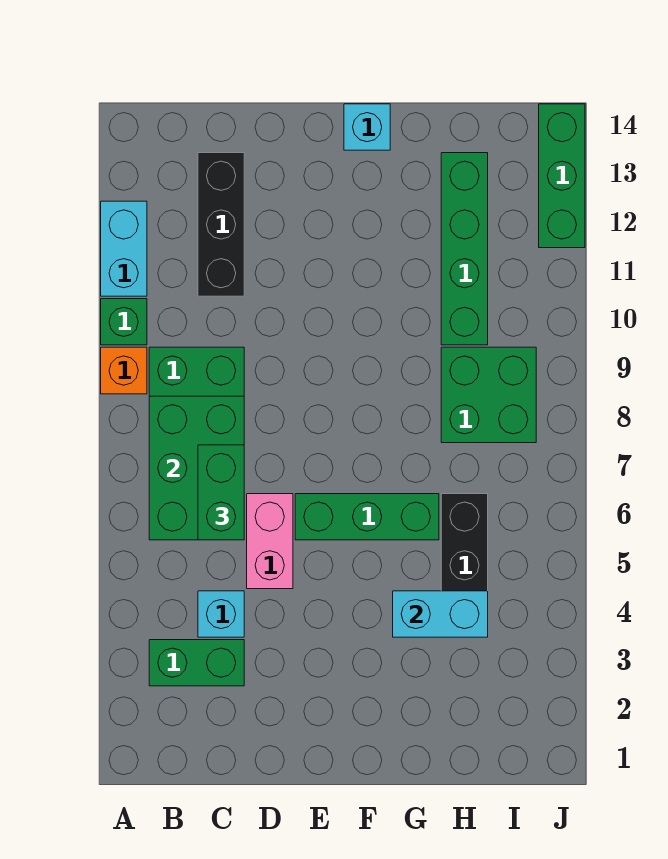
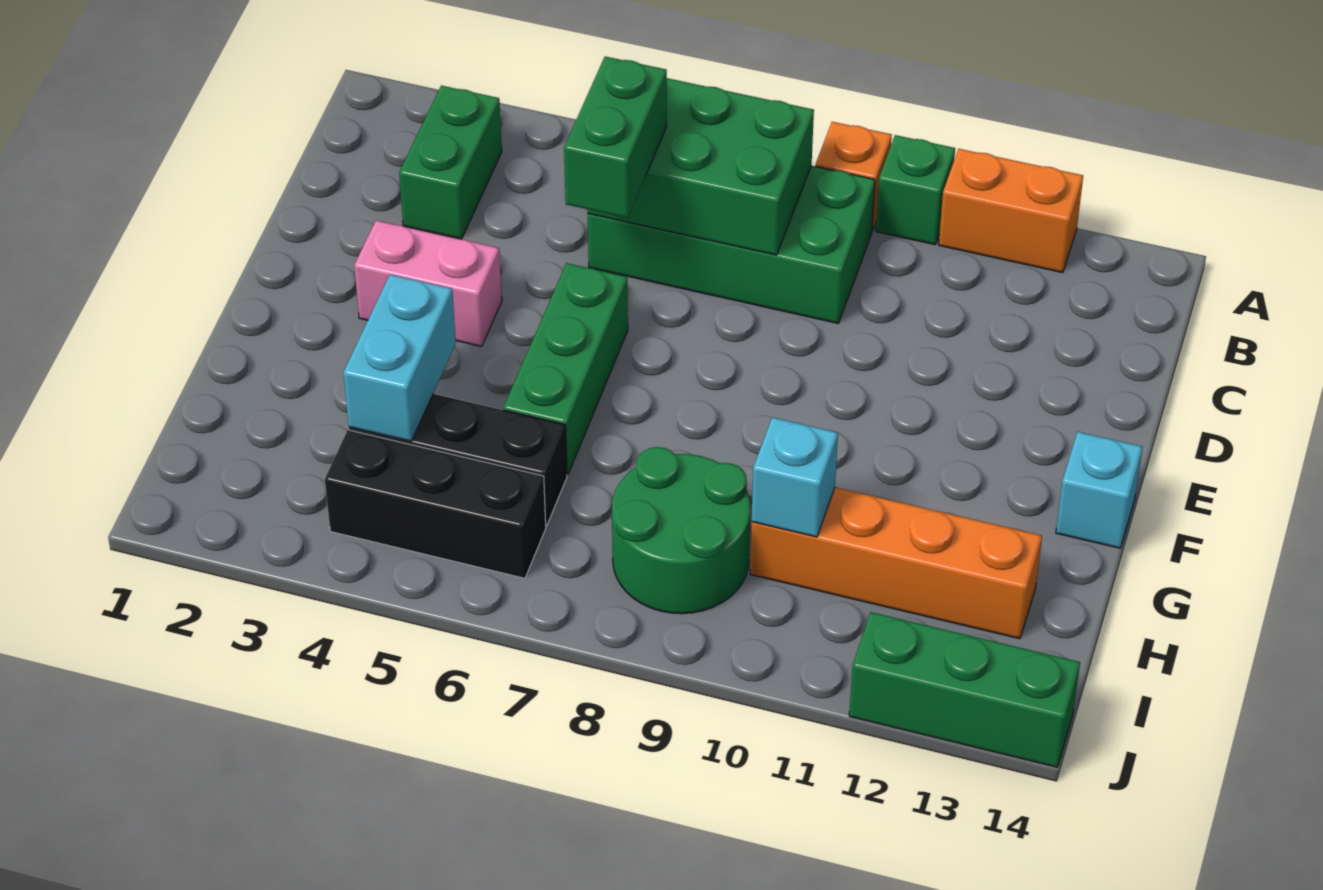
cyan 1x2 brick [101,201,147,296] -> orange 1x2 brick [939,149,1083,273]
cyan 1x1 brick [198,591,244,637] -> cyan 1x1 brick moved to [752,417,838,537]
green 1x2 brick [198,445,244,540] -> green 1x2 brick turned to [564,57,667,218]
black 1x3 brick [198,153,244,296] -> black 1x3 brick moved to [325,430,546,578]
pink 1x2 brick [247,494,293,589] -> pink 1x2 brick moved to [354,220,502,346]
green 2x2 brick [441,347,536,443] -> green 2x2 round brick [612,447,751,614]
green 1x4 brick [441,153,488,345] -> orange 1x4 brick [750,487,1042,639]

